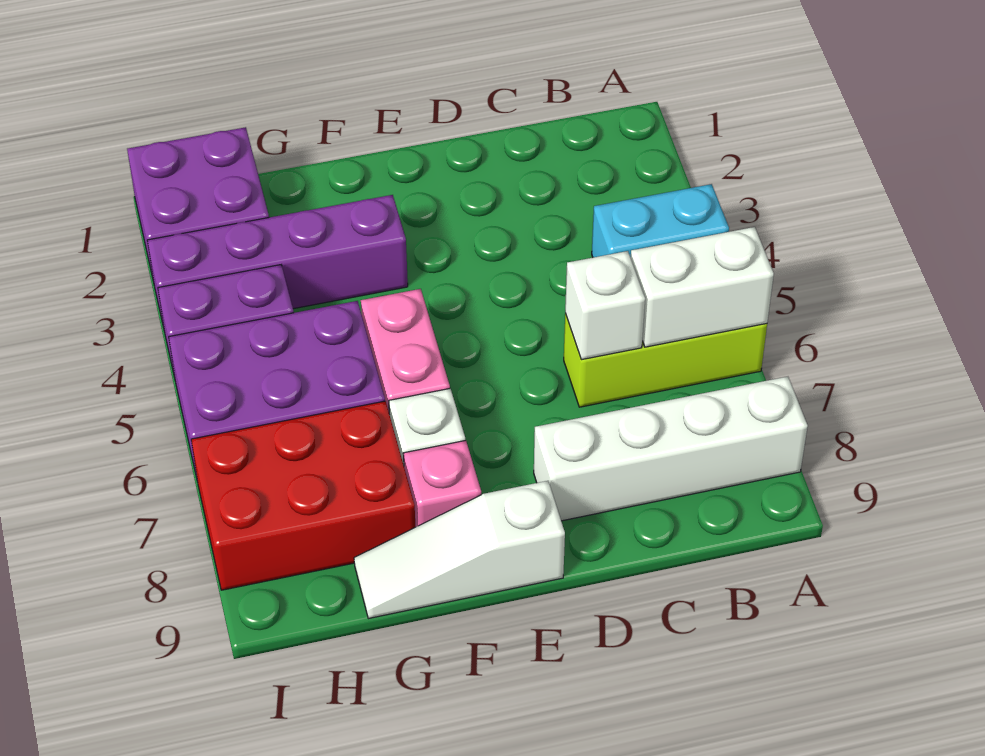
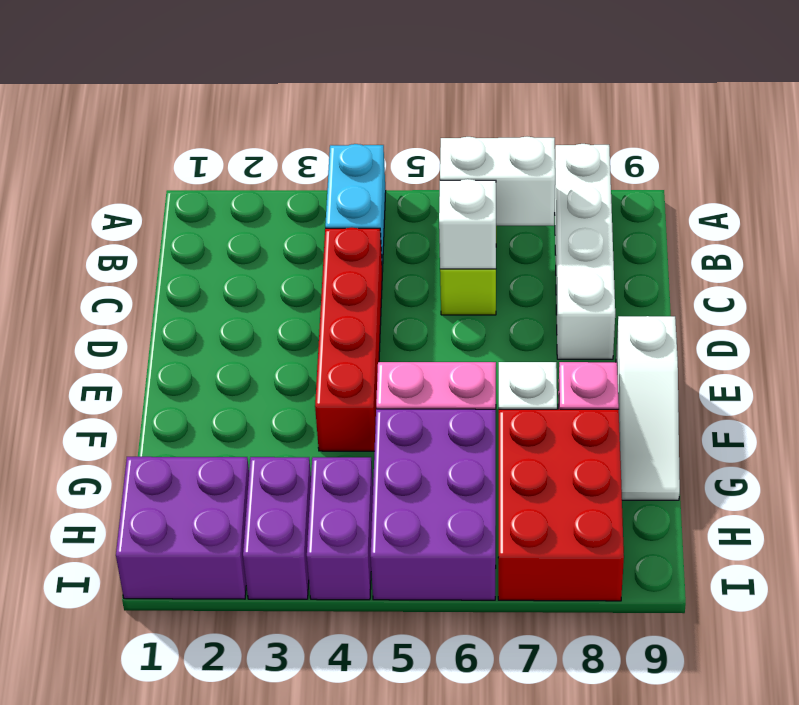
white 1x2 brick [631,227,774,347] -> white 1x2 brick turned to [440,137,555,226]
none -> red 1x4 brick [315,228,382,451]
purple 1x4 brick [147,195,408,327] -> purple 1x2 brick [243,457,311,599]

